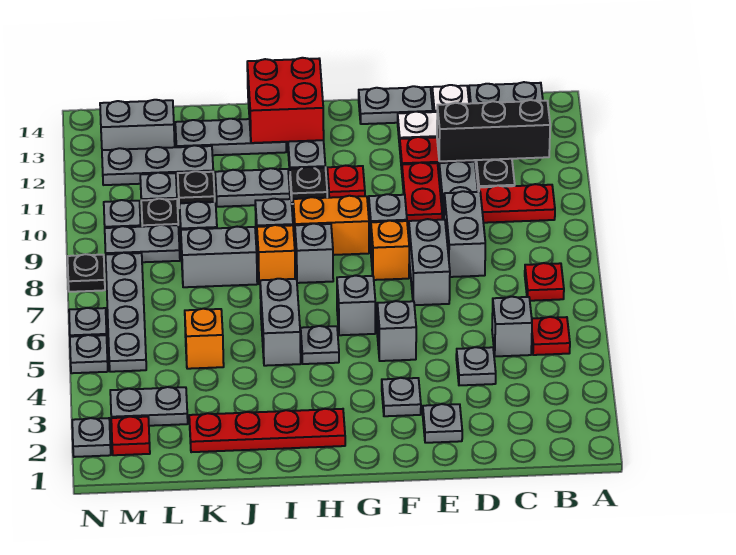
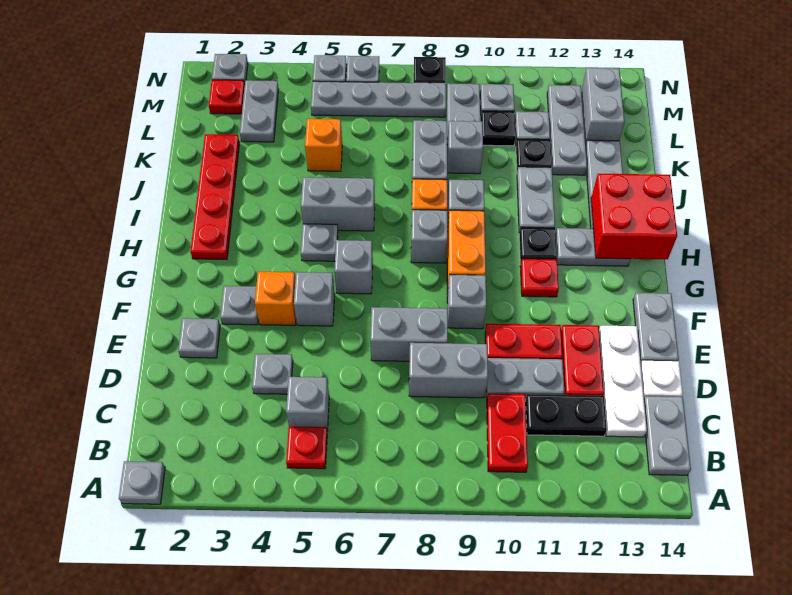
none -> grey 1x1 plate [119,461,165,504]
red 1x1 plate [525,263,564,301] -> none
black 1x3 brick [437,100,550,161] -> none
orange 1x1 brick [371,221,409,280] -> orange 1x1 brick moved to [255,272,296,325]

